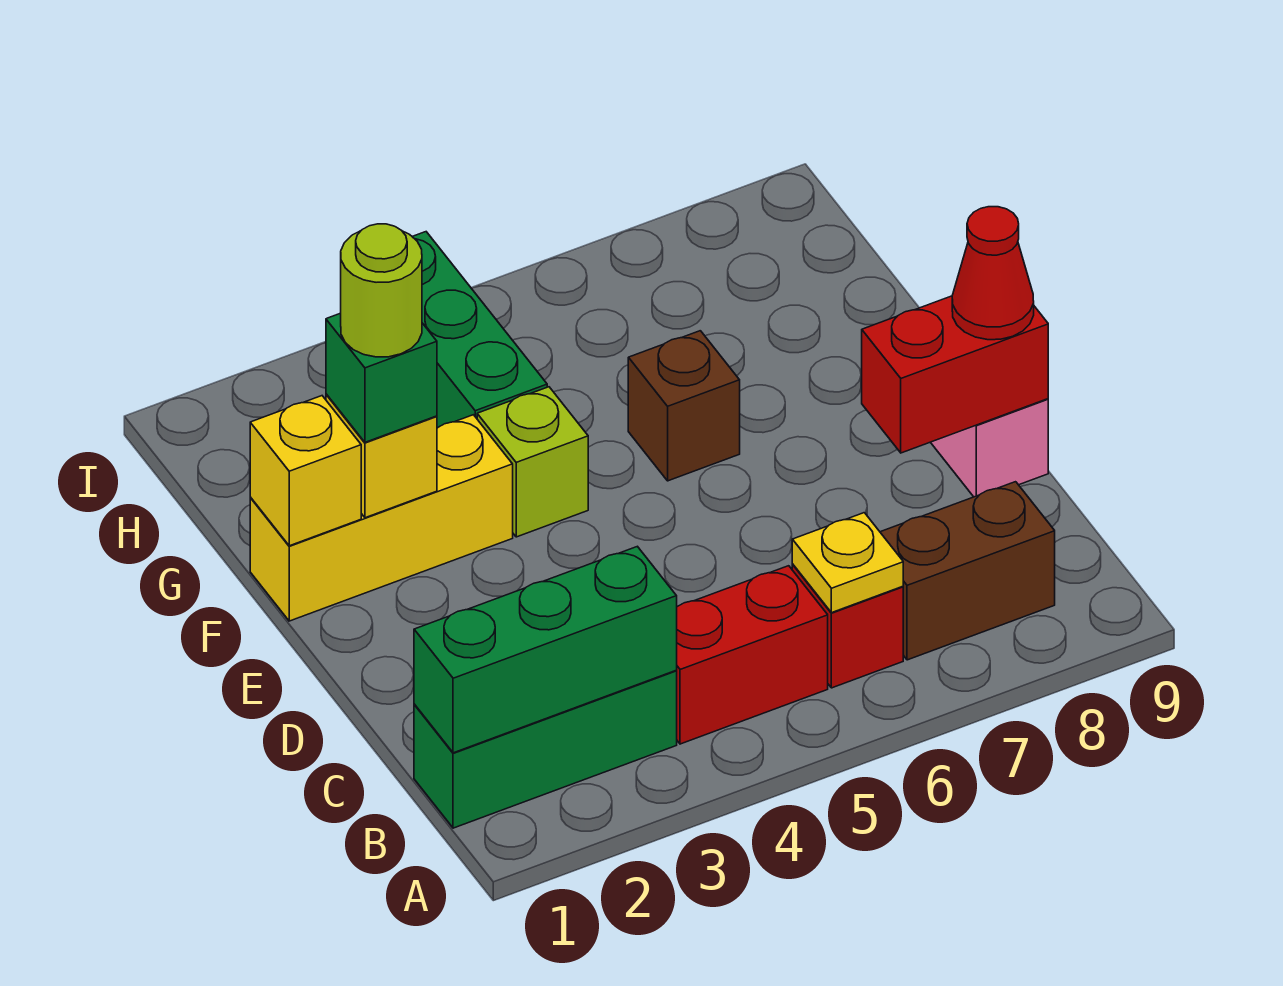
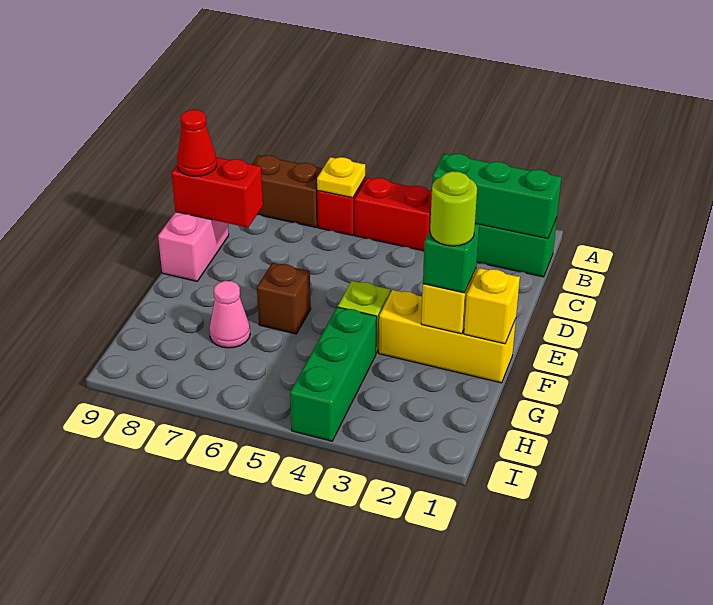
none -> pink 1x1 cone [209,281,250,348]

